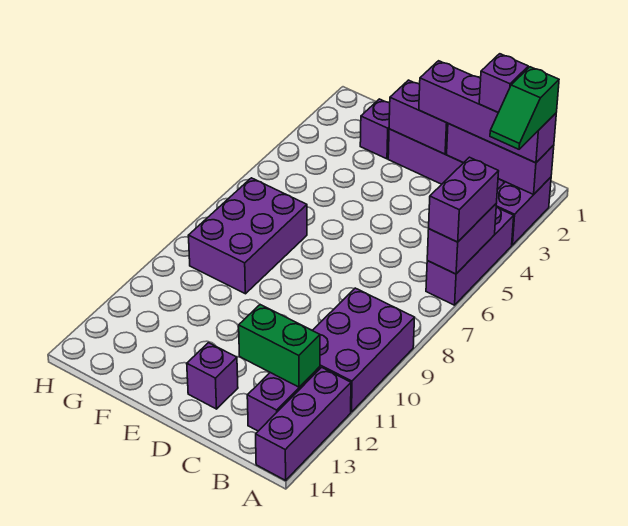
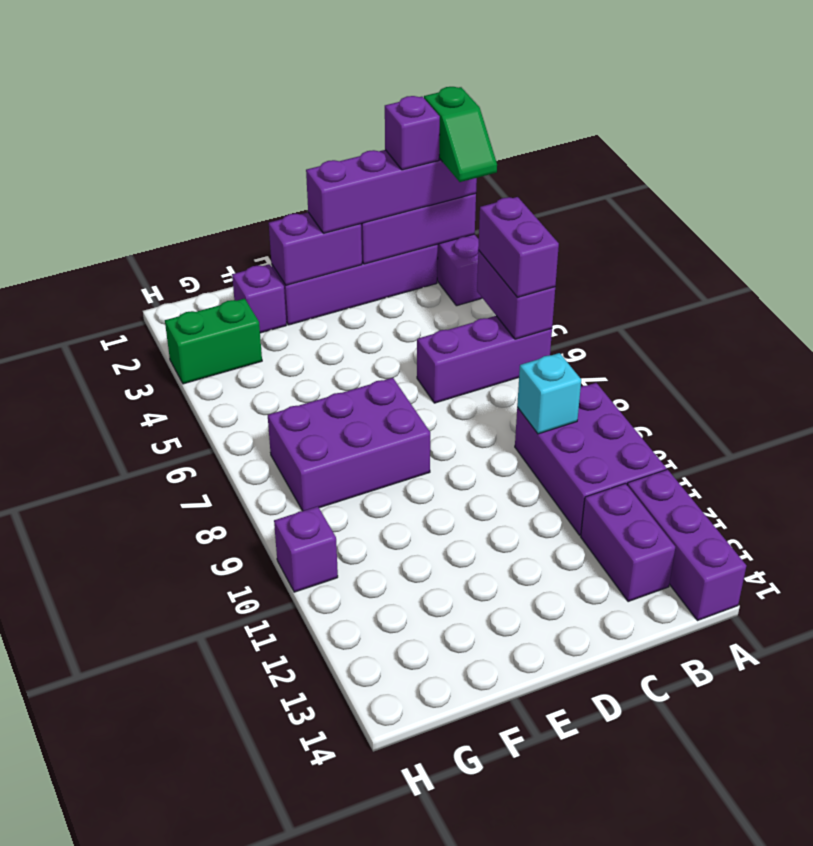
purple 1x3 brick [426,207,514,305] -> purple 1x3 brick turned to [417,316,552,403]
none -> cyan 1x1 brick [517,353,581,434]
green 1x2 brick [238,305,320,387] -> green 1x2 brick moved to [165,299,262,384]
purple 1x1 brick [187,343,238,409] -> purple 1x1 brick moved to [274,506,338,592]
purple 2x3 brick [188,178,307,294] -> purple 2x3 brick turned to [268,378,430,511]

